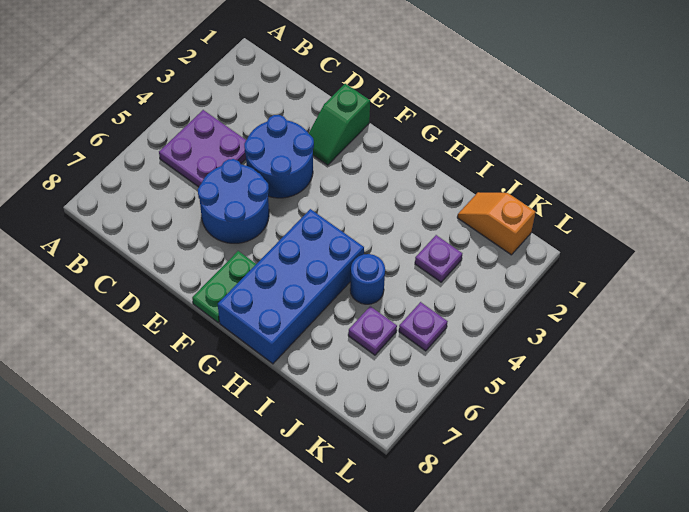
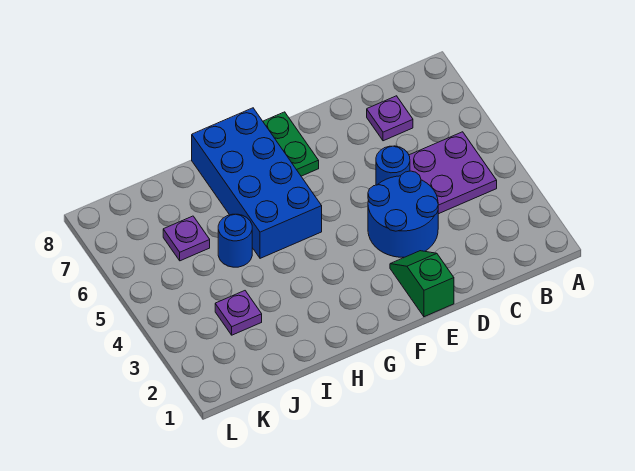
blue 2x2 round brick [198,159,269,243] -> blue 1x1 round brick [376,146,410,185]
orange 1x2 slope [457,192,535,255] -> none
purple 1x1 plate [399,302,448,351] -> purple 1x1 plate moved to [367,96,413,141]

